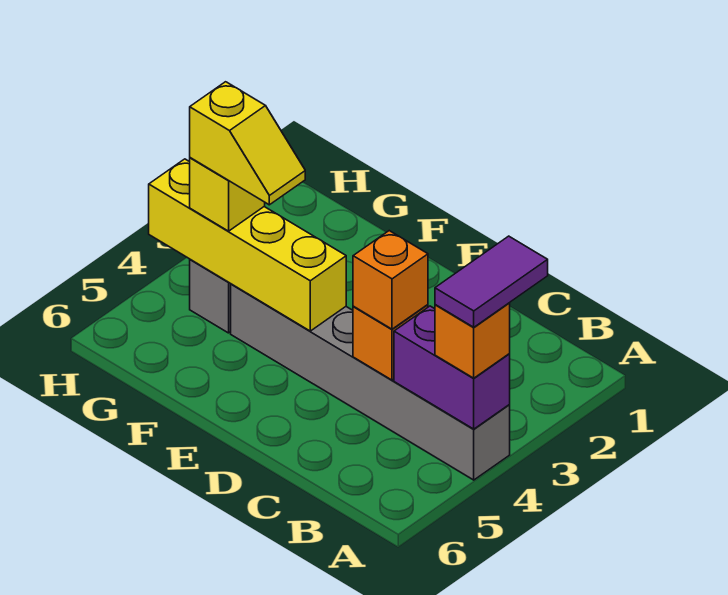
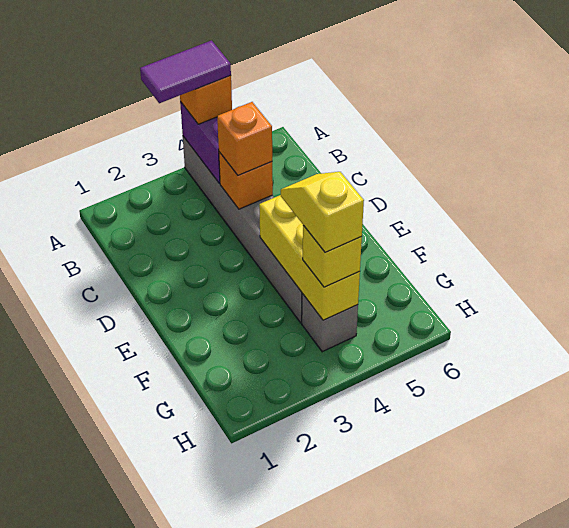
yellow 1x4 brick [149,159,346,331] -> yellow 1x3 brick [259,195,360,320]

